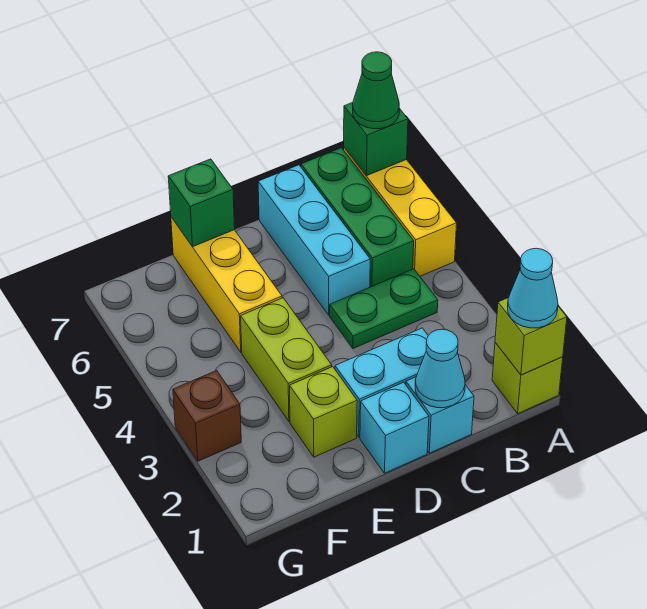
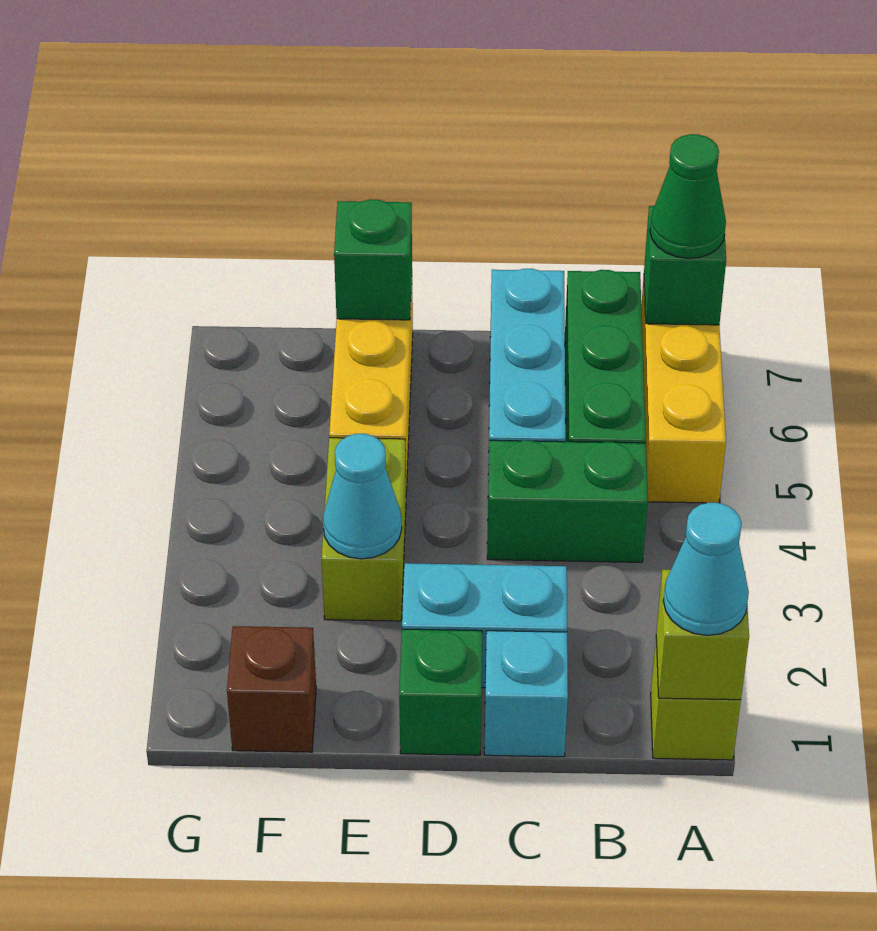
green 1x2 plate [330,269,438,349] -> green 1x2 brick [487,440,648,562]
cyan 1x1 cone [415,329,465,408] -> cyan 1x1 cone moved to [323,434,402,559]
cyan 1x1 brick [360,382,429,473] -> green 1x1 brick [399,629,482,755]
lime 1x1 brick [290,367,357,457] -> none
brown 1x1 brick [173,371,241,461] -> brown 1x1 brick moved to [227,626,316,752]

